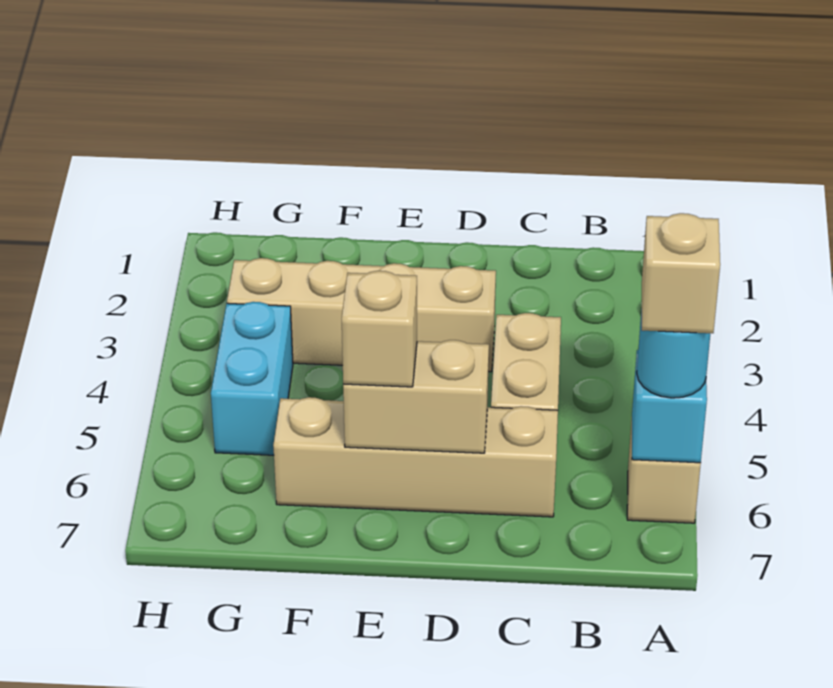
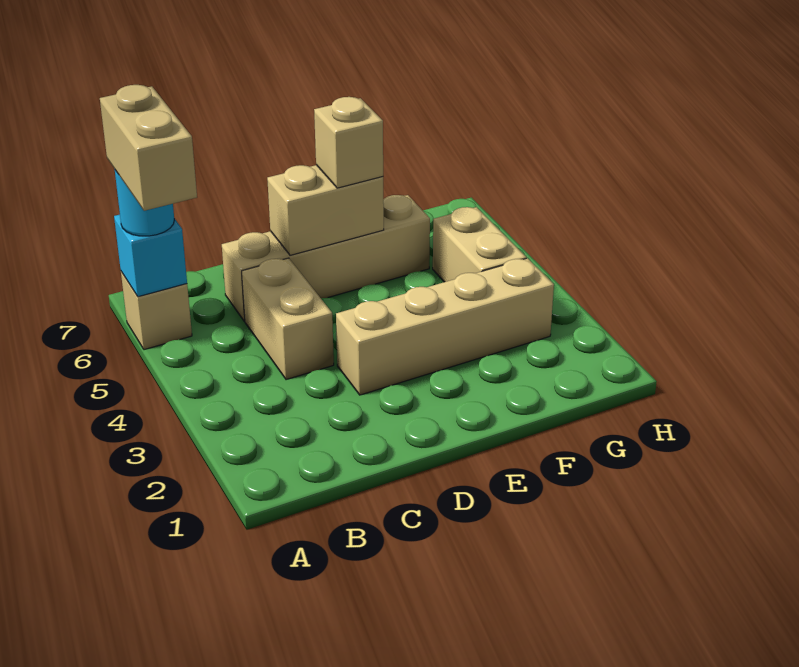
tan 1x1 brick [642,213,720,333] -> tan 1x2 brick [100,85,197,211]
cyan 1x2 brick [211,302,293,455] -> tan 1x2 brick [433,207,527,282]

